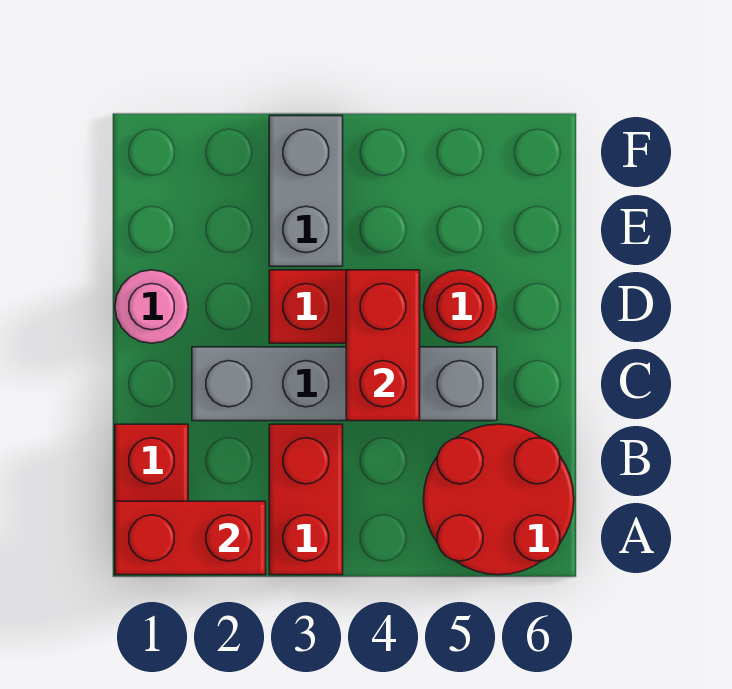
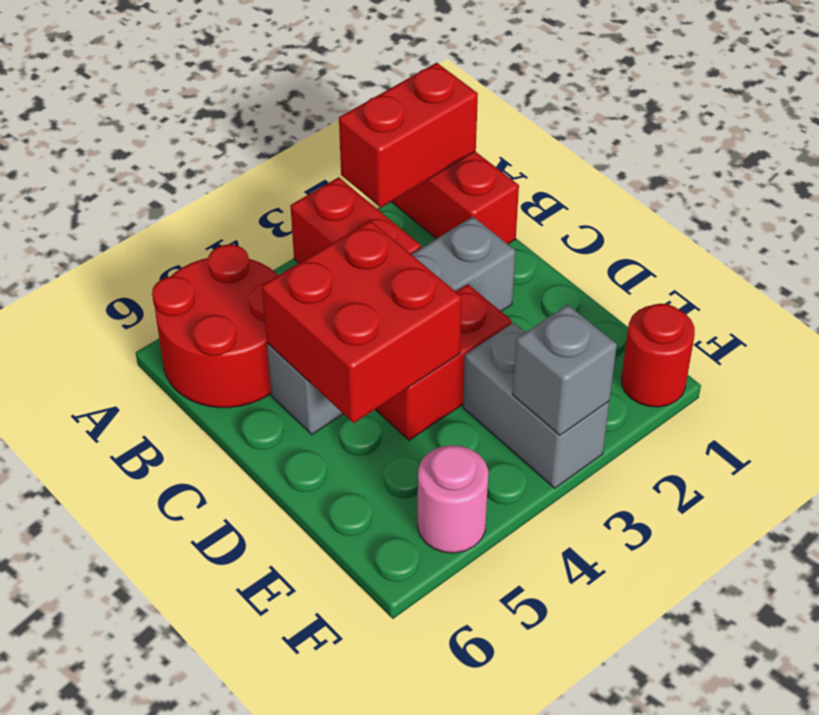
red 1x2 brick [346,270,420,421] -> red 2x2 brick [262,221,462,423]
pink 1x1 round brick [115,270,188,343] -> pink 1x1 round brick moved to [418,445,488,553]
red 1x1 round brick [424,270,497,343] -> red 1x1 round brick moved to [622,304,695,407]
none -> grey 1x1 brick [513,305,617,435]

